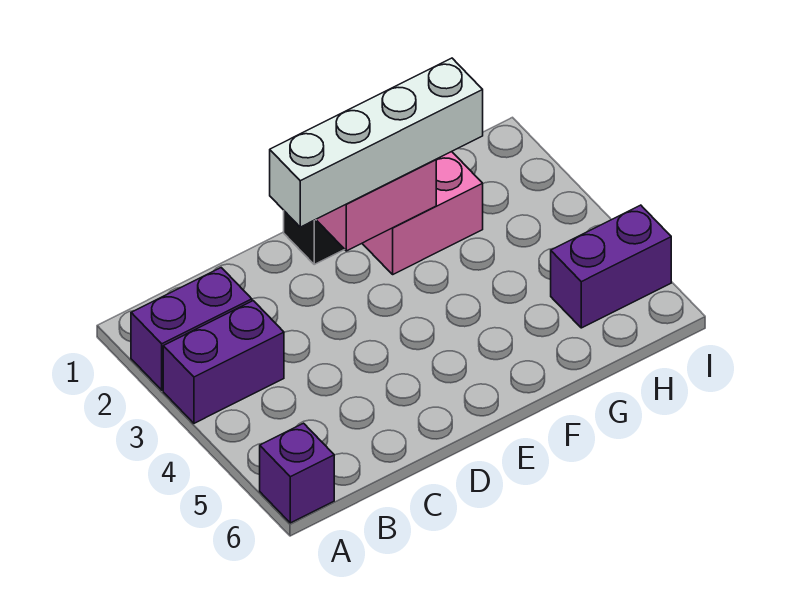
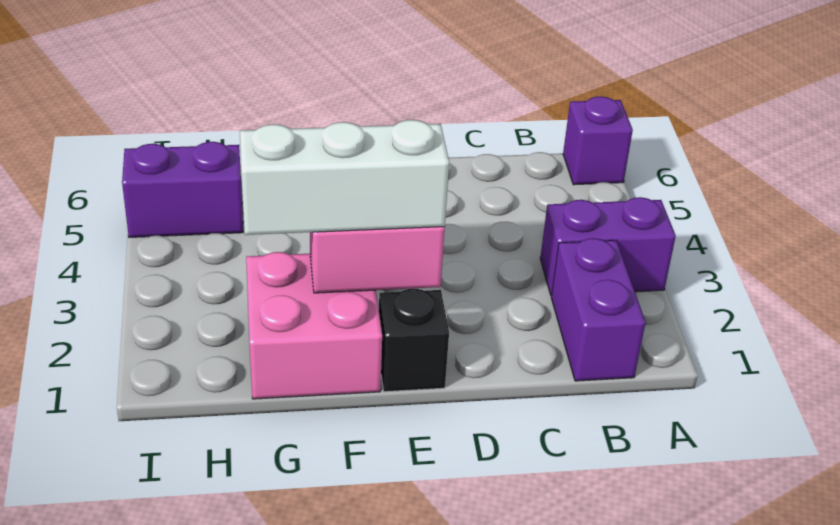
purple 1x2 brick [131,268,252,390] -> purple 1x2 brick turned to [551,238,645,381]
white 1x4 brick [270,58,483,227] -> white 1x3 brick [240,120,449,235]

